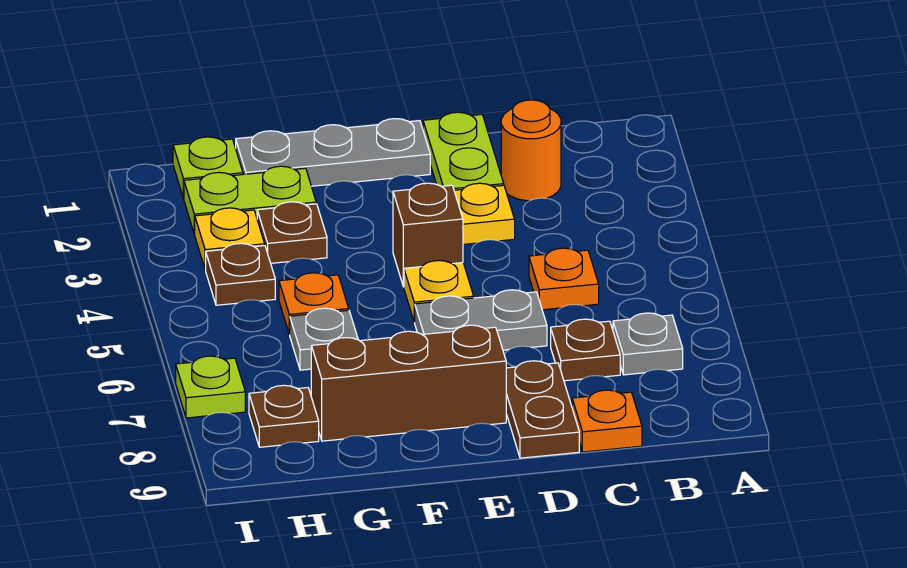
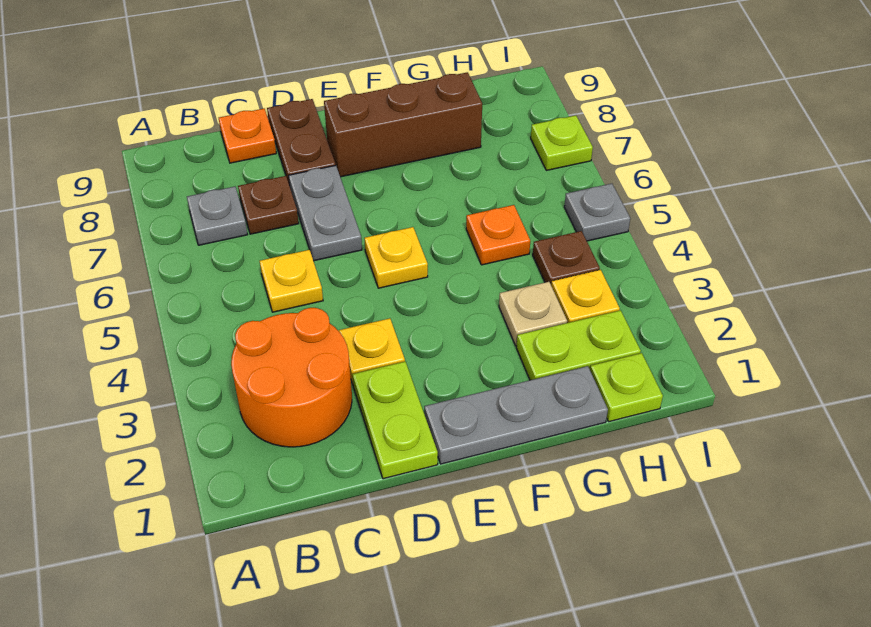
orange 1x1 round brick [501,100,561,201] -> orange 2x2 round brick [231,308,352,447]
orange 1x1 plate [529,248,599,310] -> yellow 1x1 plate [260,250,323,312]
grey 1x2 plate [415,290,547,350] -> grey 1x2 plate turned to [289,165,362,261]
brown 1x1 brick [393,183,463,287] -> none
brown 1x1 plate [257,202,327,263] -> tan 1x1 plate [499,282,567,346]
grey 1x1 plate [289,308,358,370] -> grey 1x1 plate moved to [564,183,630,241]
brown 1x1 plate [249,385,319,447] -> none

